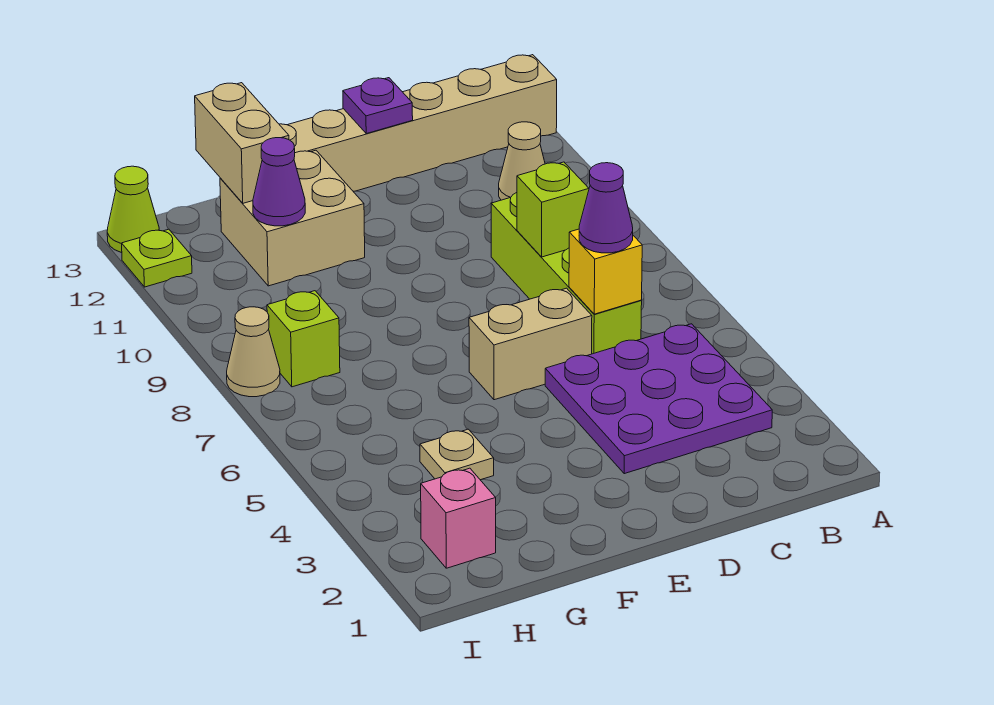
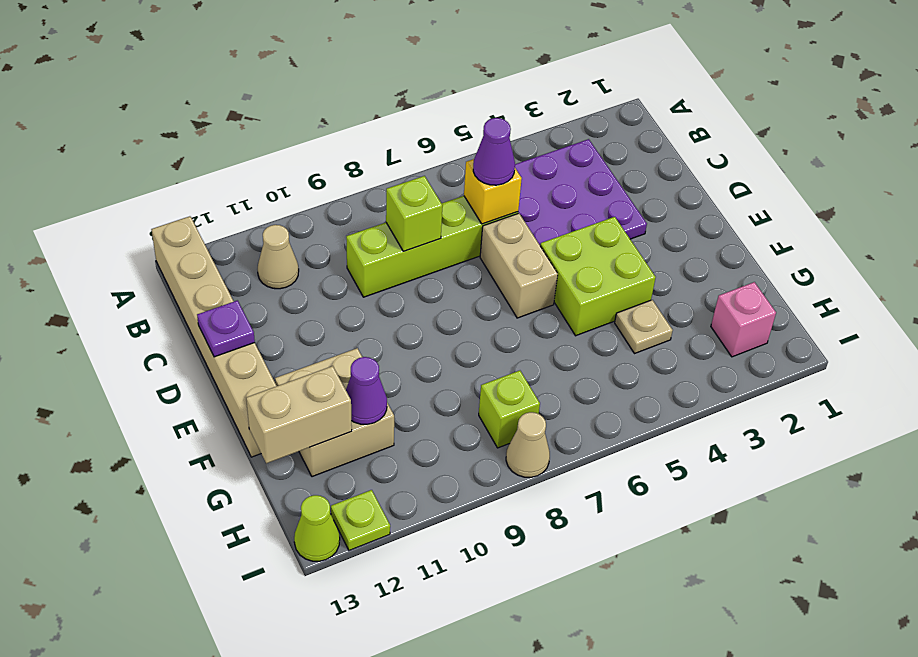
none -> lime 2x2 brick [540,217,656,336]

